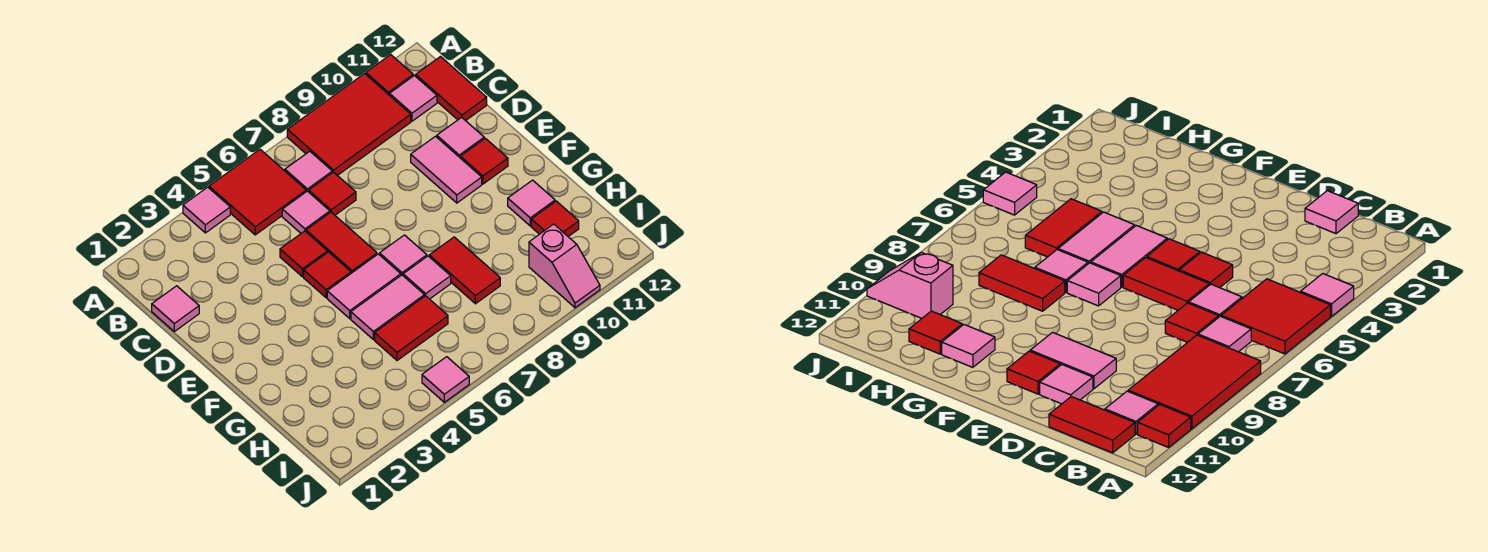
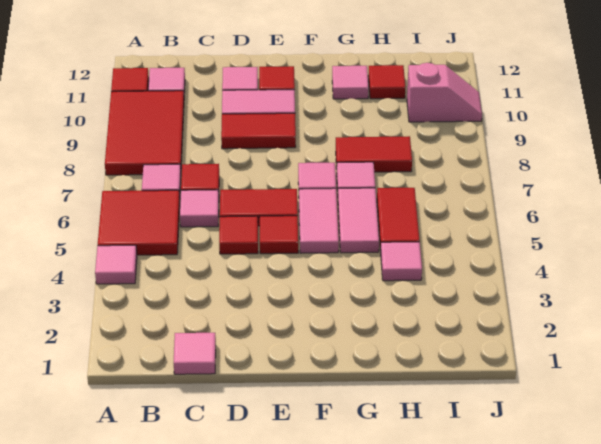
red 1x2 tile [416,57,487,121] -> red 1x2 tile moved to [221,113,296,149]
pink 1x1 tile [422,357,469,402] -> pink 1x1 tile moved to [381,242,422,281]

